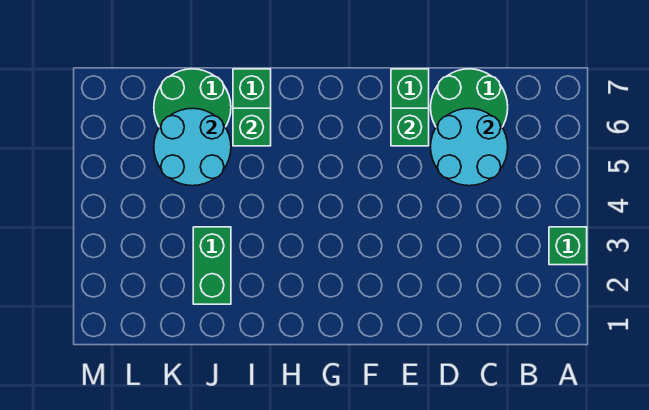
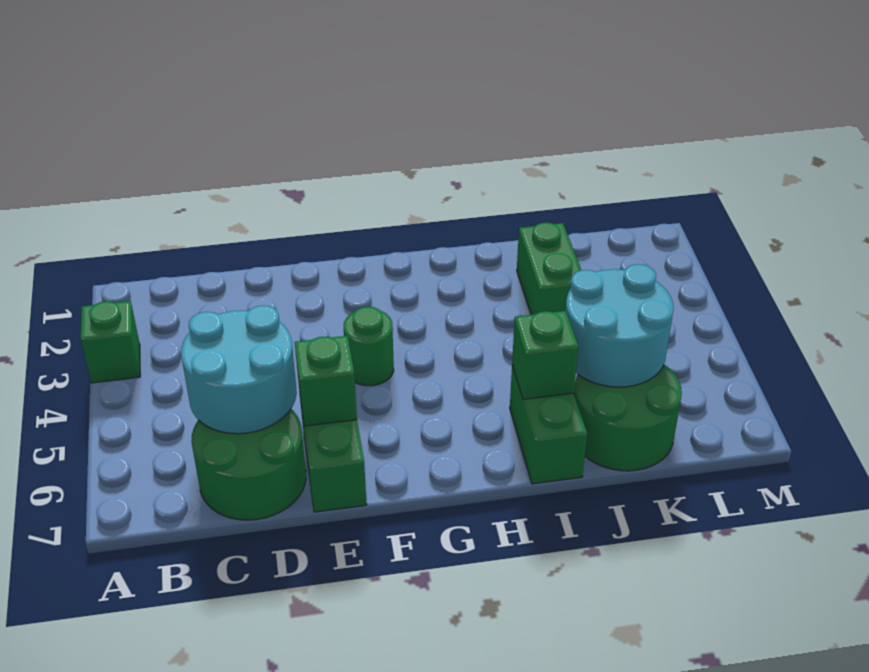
none -> green 1x1 round brick [344,307,394,386]

